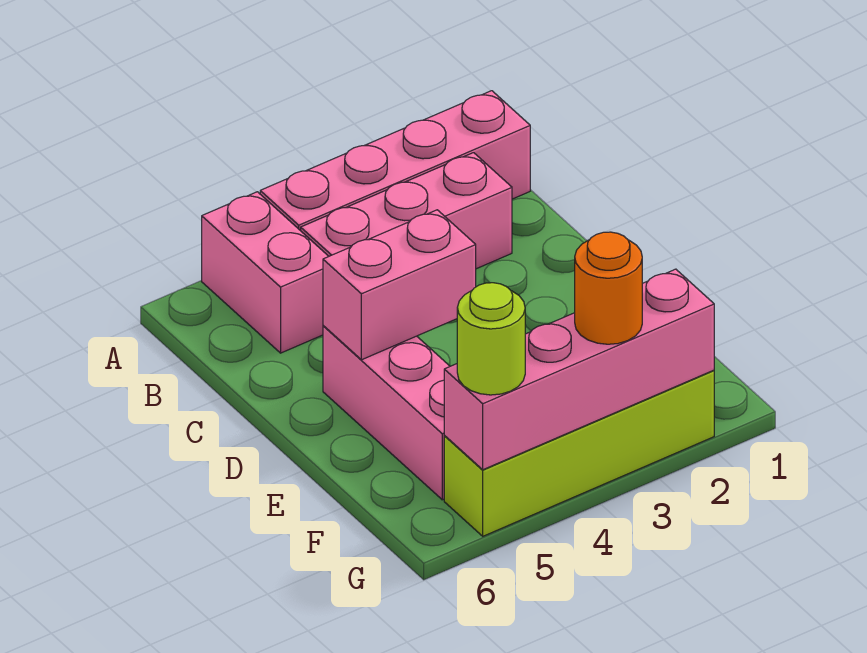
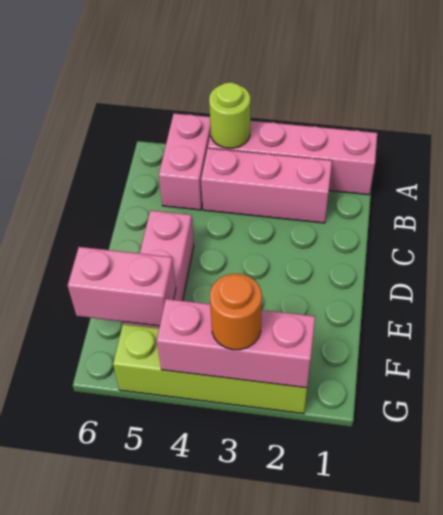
pink 1x2 brick [323,210,476,360] -> pink 1x2 brick moved to [68,247,176,326]
pink 1x4 brick [444,269,714,470] -> pink 1x3 brick [157,299,315,388]
lime 1x1 round brick [457,283,525,395] -> lime 1x1 round brick moved to [209,82,250,148]

